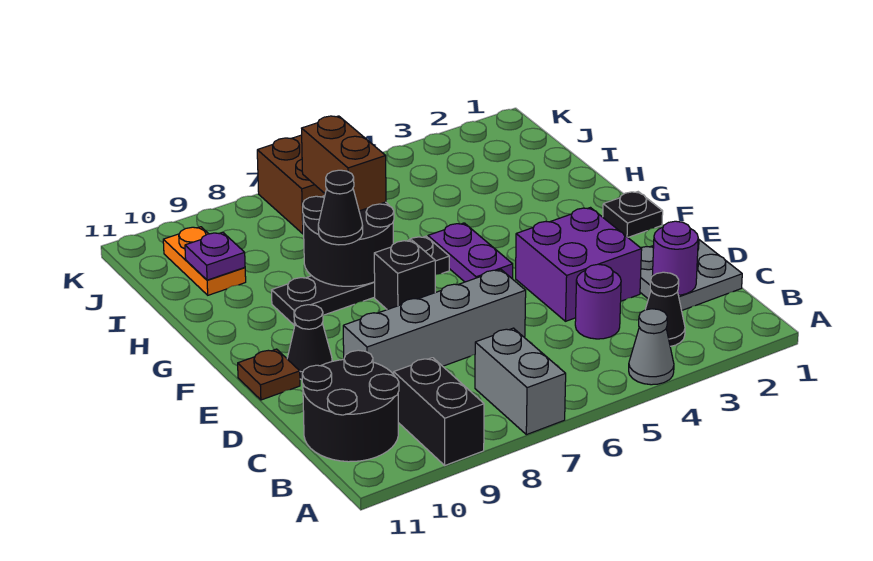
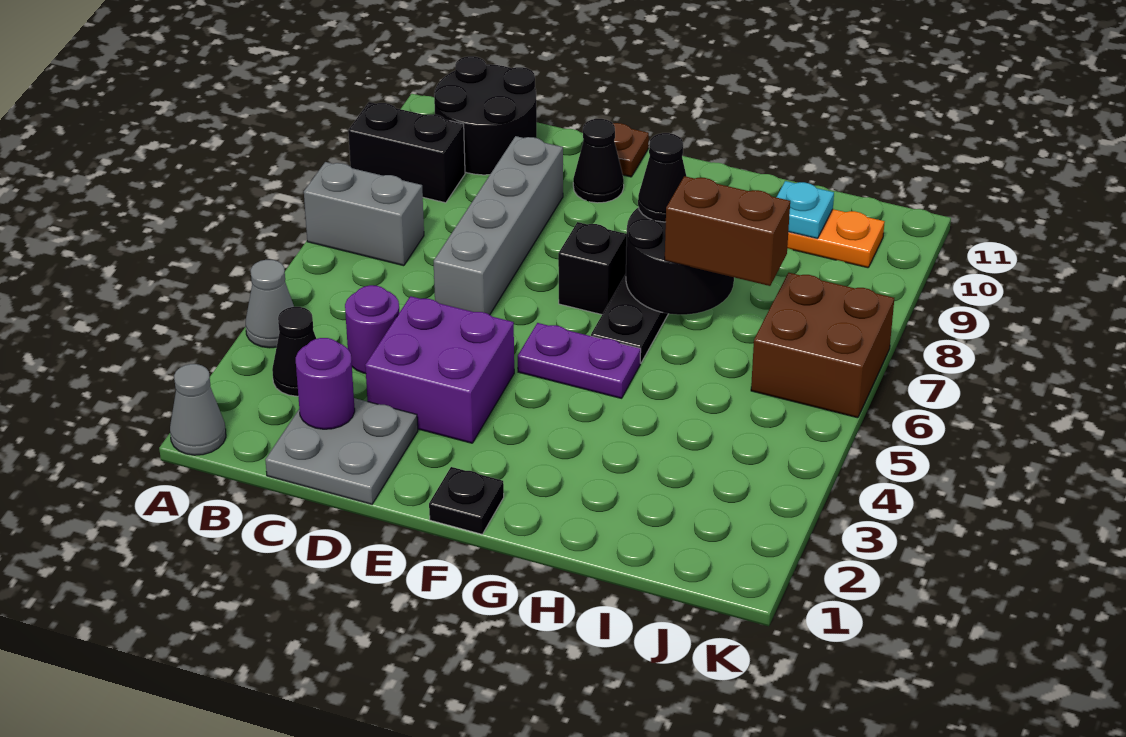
none -> grey 1x1 cone [170,364,226,455]
purple 1x1 plate [185,232,245,280] -> cyan 1x1 plate [776,181,834,239]

